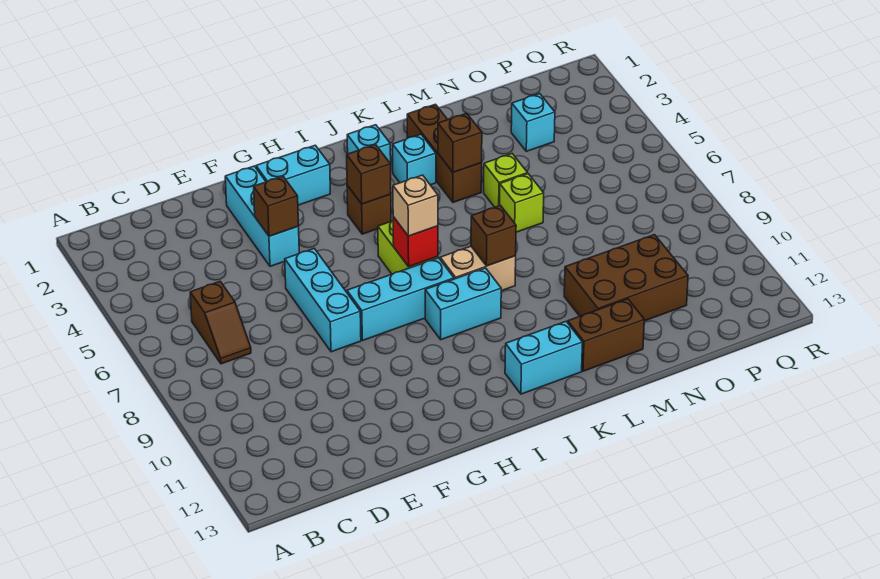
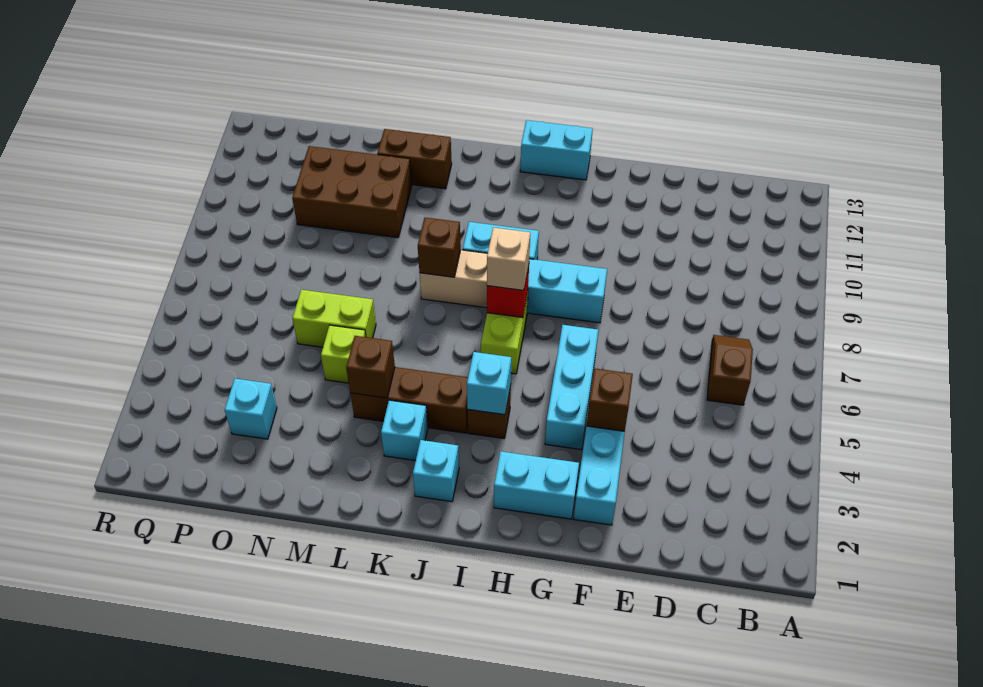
cyan 1x3 brick [285,248,361,352] -> cyan 1x3 brick moved to [545,325,598,450]
brown 1x1 brick [347,145,391,204] -> cyan 1x1 brick [467,352,511,415]
cyan 1x2 brick [505,321,583,394] -> cyan 1x2 brick moved to [520,120,593,180]
brown 1x3 brick [407,104,482,202] -> brown 1x3 brick turned to [350,367,468,433]
lime 1x1 brick [500,174,544,232] -> lime 1x2 brick [292,290,376,347]

